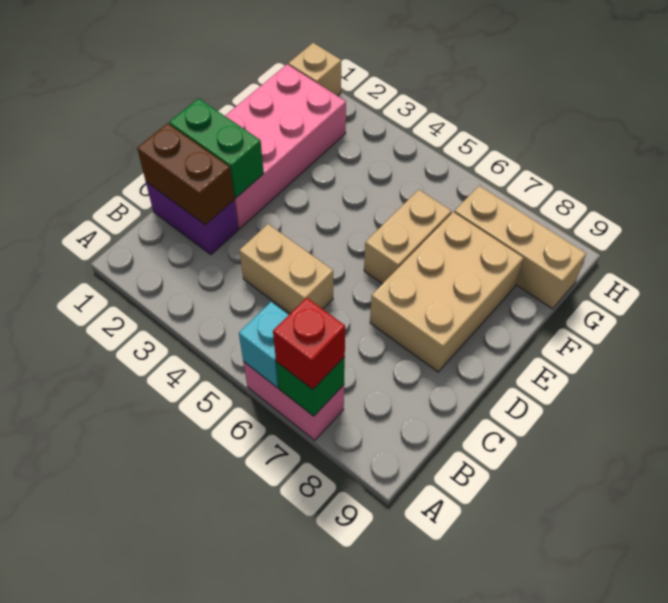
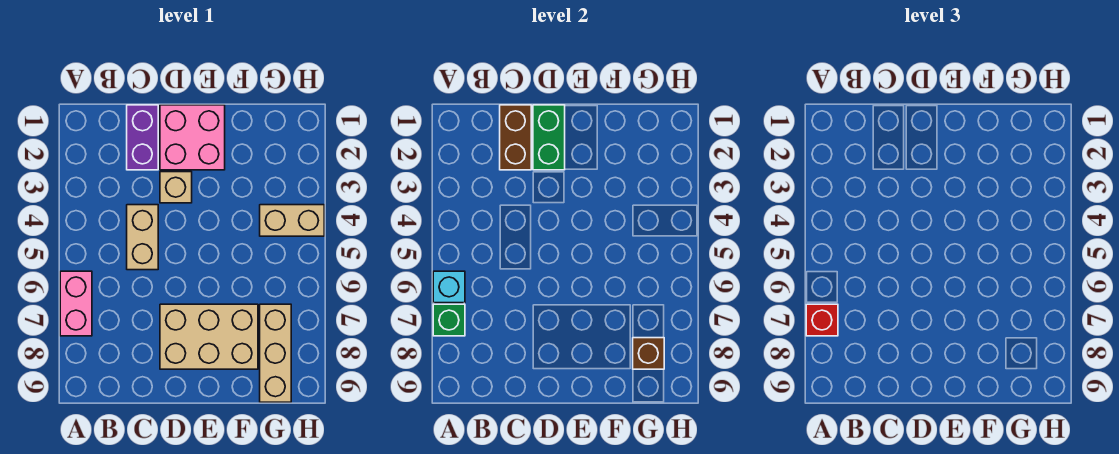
pink 2x4 brick [225,64,346,229] -> pink 2x2 brick [160,105,225,170]
tan 1x2 brick [364,190,451,284] -> tan 1x2 brick moved to [260,205,324,236]
none -> brown 1x1 brick [633,338,664,369]
tan 1x1 brick [288,43,341,96] -> tan 1x1 brick moved to [160,172,192,203]

